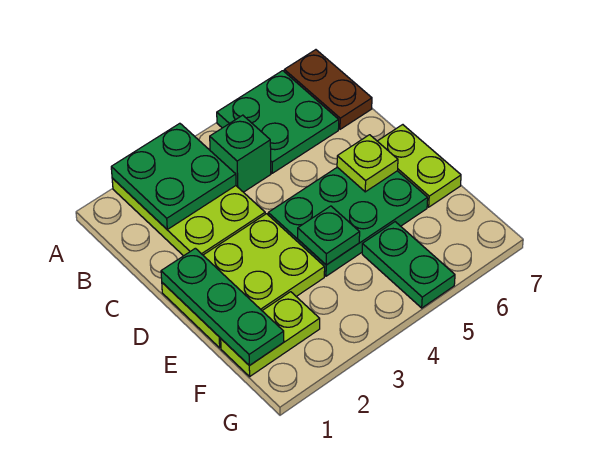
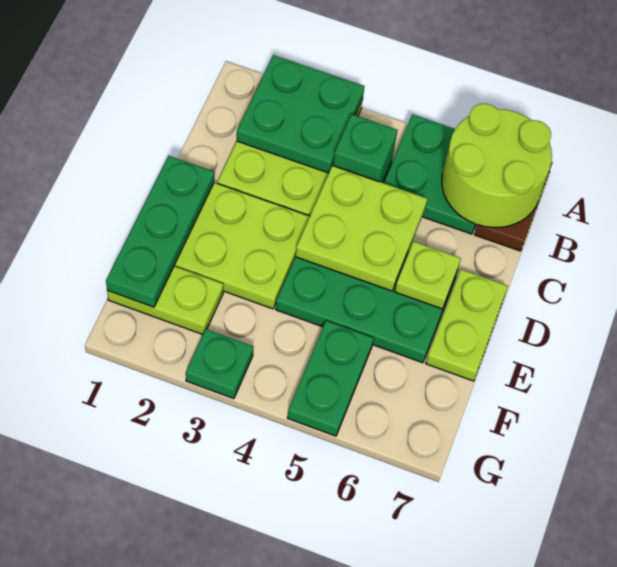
none -> lime 2x2 round brick [442,103,552,228]
none -> lime 2x2 plate [296,166,427,291]
green 1x1 plate [298,206,360,265] -> green 1x1 plate moved to [186,329,253,399]

